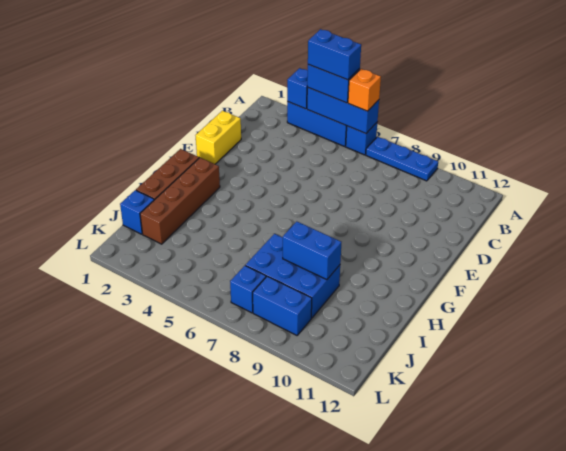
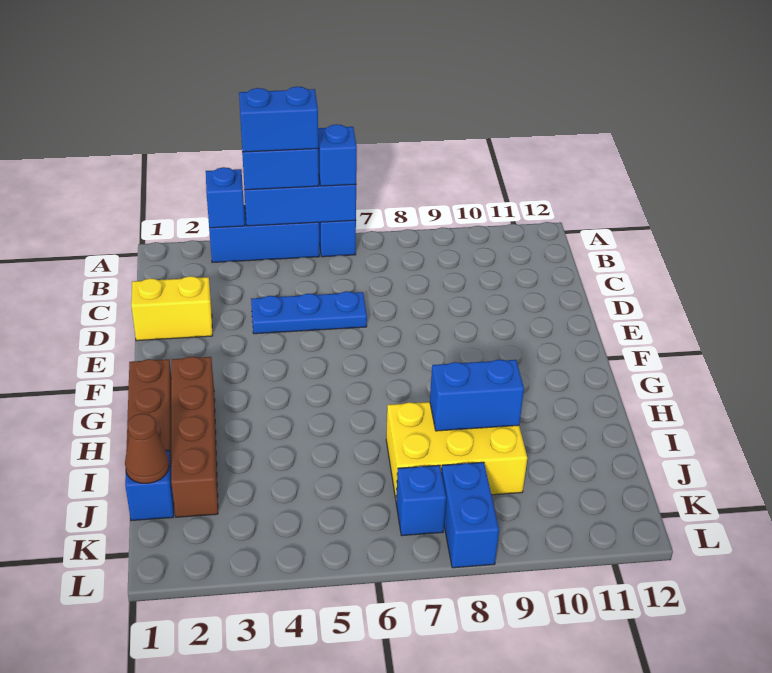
orange 1x1 brick [348,69,381,111] -> blue 1x1 brick [318,124,357,186]
blue 1x3 plate [366,137,438,181] -> blue 1x3 plate moved to [251,291,367,334]
yellow 1x2 brick [195,111,241,164] -> yellow 1x2 brick turned to [131,276,212,341]
blue 2x3 brick [246,234,340,318] -> yellow 2x3 brick [386,402,527,499]
none -> brown 1x1 cone [125,414,169,483]
blue 1x2 brick [253,276,312,335] -> blue 1x2 brick turned to [441,462,499,568]

